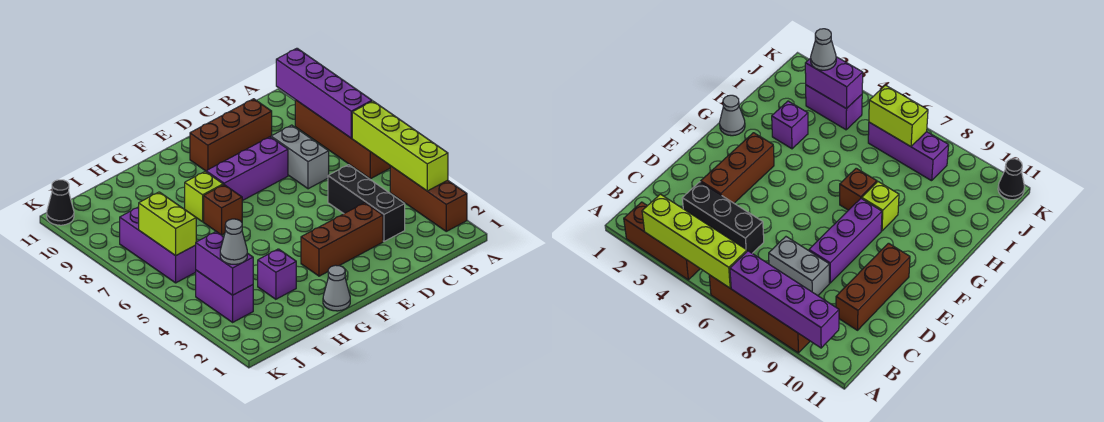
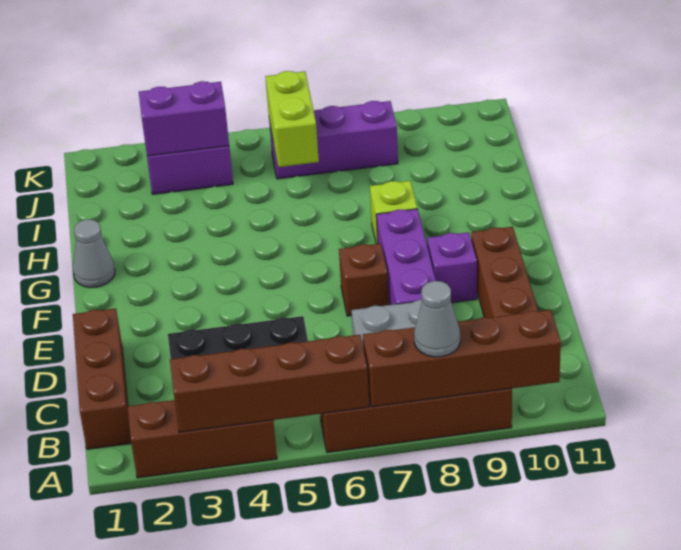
lime 1x4 brick [352,101,448,191] -> brown 1x4 brick [170,335,369,432]
purple 1x4 brick [276,48,372,138] -> brown 1x4 brick [363,310,561,407]
brown 1x3 brick [301,203,383,276] -> brown 1x3 brick moved to [73,308,131,449]
brown 1x1 brick [204,185,242,235] -> brown 1x1 brick moved to [339,244,389,316]
purple 1x1 brick [258,249,296,299] -> purple 1x1 brick moved to [427,232,477,303]
grey 1x1 cone [220,219,247,264] -> grey 1x1 cone moved to [414,281,460,357]
lime 1x2 brick [139,192,196,256] -> lime 1x2 brick turned to [265,71,319,167]
black 1x1 cone [47,180,74,225] -> none

